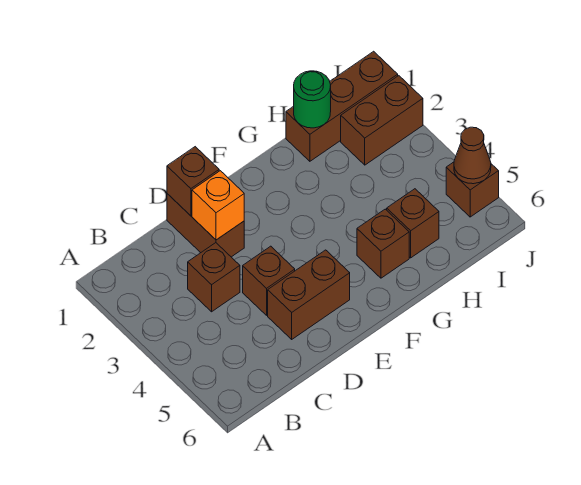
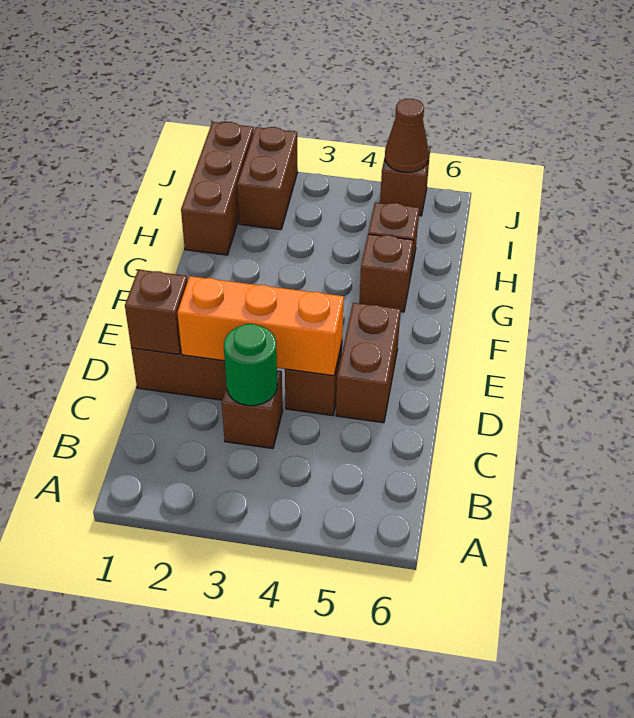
orange 1x1 brick [192,171,244,240] -> orange 1x3 brick [177,276,344,376]
green 1x1 round brick [294,71,331,128] -> green 1x1 round brick moved to [224,324,277,406]

